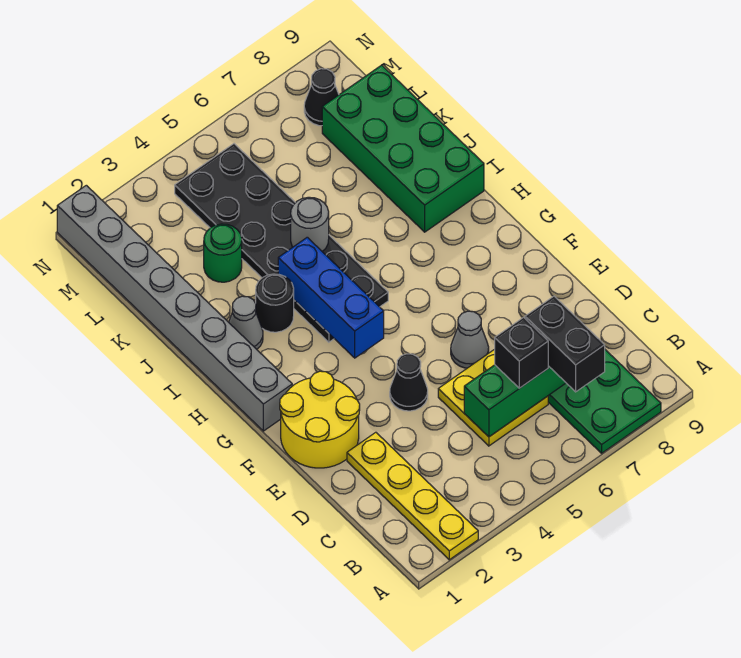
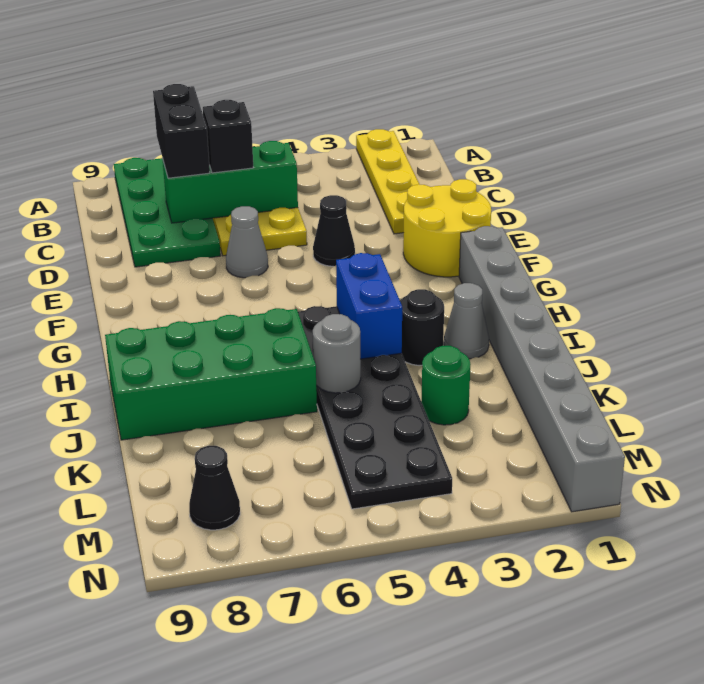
blue 1x3 brick [278,237,384,358] -> blue 1x2 brick [336,253,402,359]
green 2x4 brick [322,65,484,232] -> green 2x4 brick turned to [105,308,317,440]

